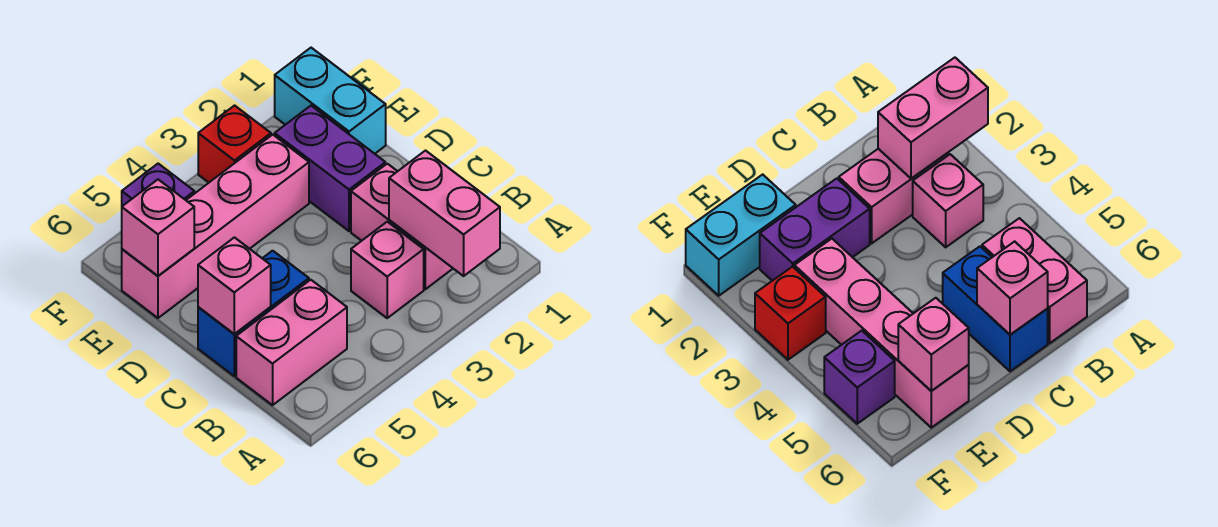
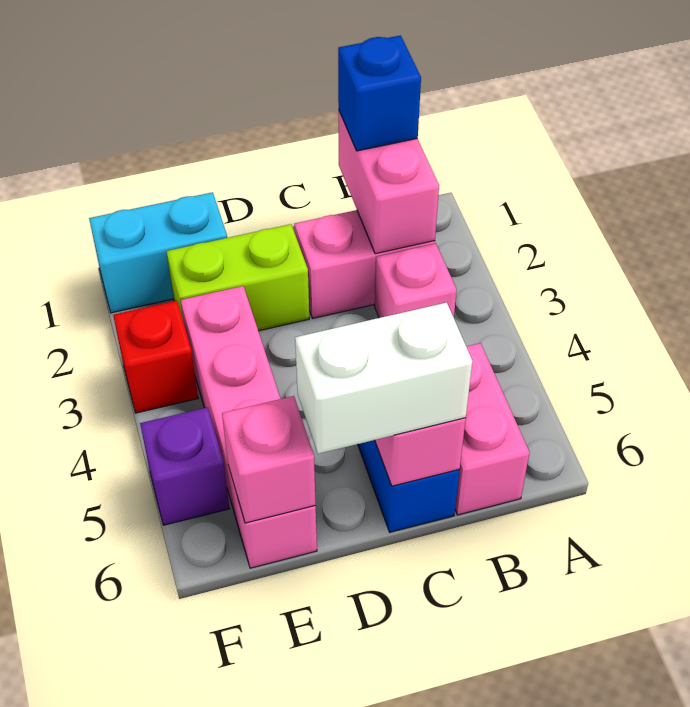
pink 1x2 brick [389,151,500,276] -> pink 1x2 brick turned to [339,111,439,254]
none -> blue 1x1 brick [338,35,421,151]
none -> white 1x2 brick [295,302,472,454]
purple 1x2 brick [275,106,385,231] -> lime 1x2 brick [166,224,309,331]

